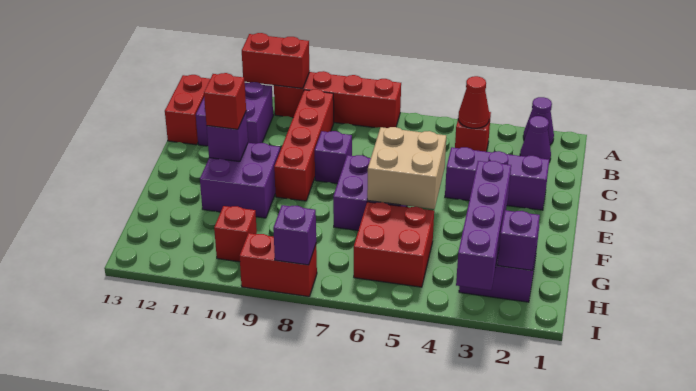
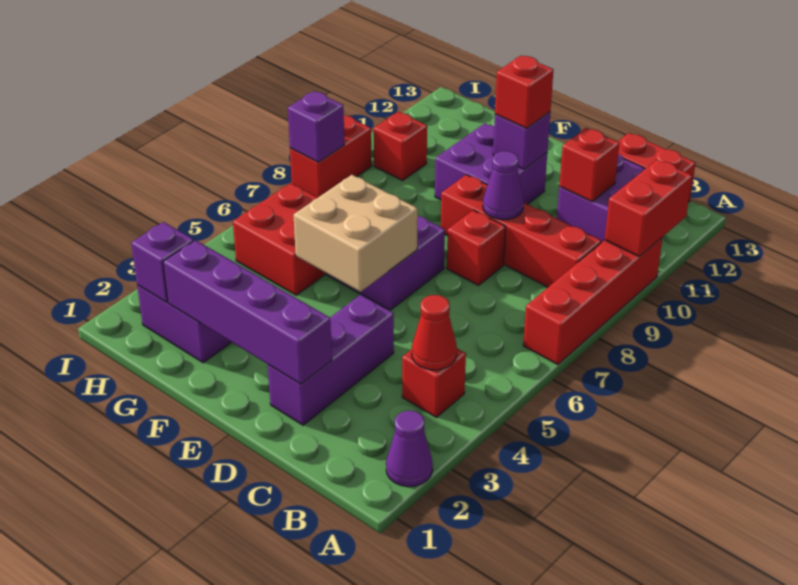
purple 1x1 cone [520,116,551,162] -> purple 1x1 cone moved to [483,151,524,220]
none -> red 1x1 brick [559,128,619,202]
purple 1x1 brick [315,131,352,184] -> red 1x1 brick [447,210,506,285]
purple 1x4 brick [456,161,511,290] -> purple 1x4 brick moved to [163,240,332,384]

